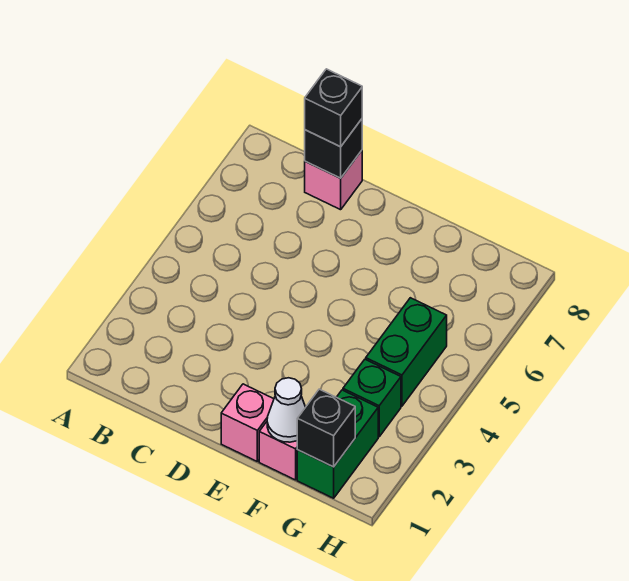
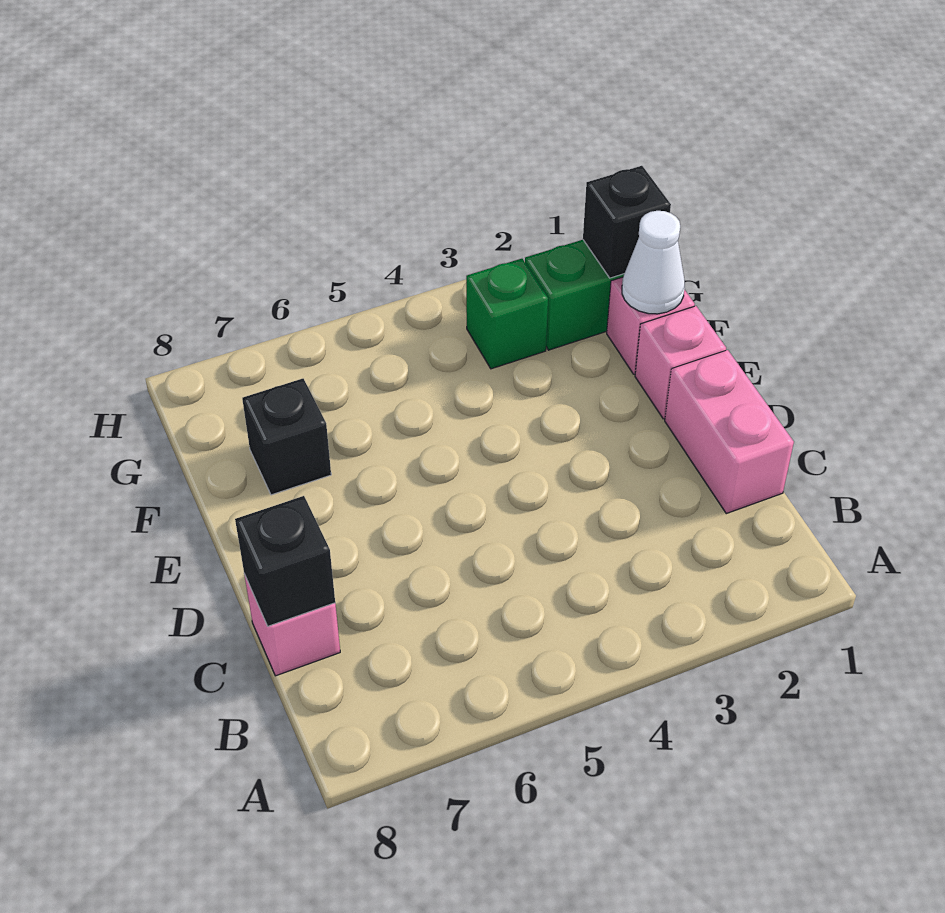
none -> pink 1x2 brick [665,350,794,513]
black 1x1 brick [305,69,362,147] -> black 1x1 brick moved to [242,379,331,495]
green 1x2 brick [366,298,447,406] -> none

